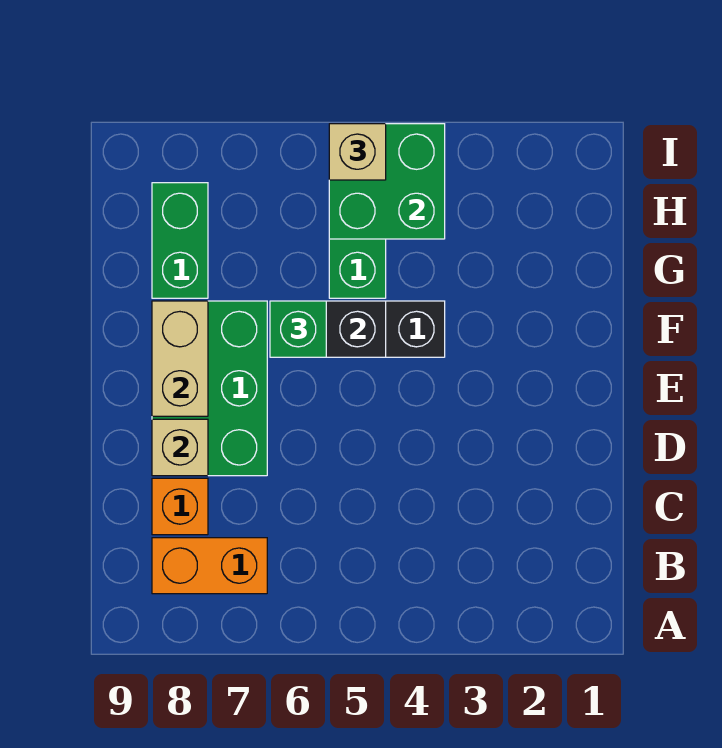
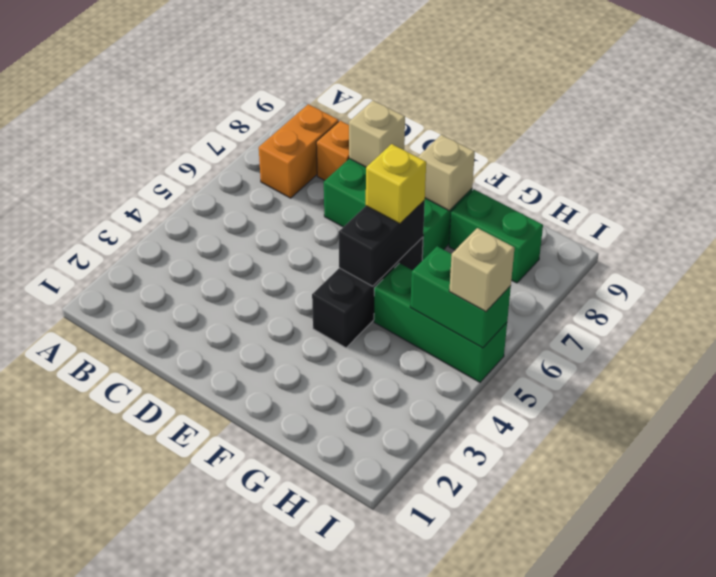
tan 1x2 brick [152,301,208,416] -> tan 1x1 brick [418,135,475,211]
green 1x1 brick [270,301,326,357] -> yellow 1x1 brick [366,144,426,224]
green 2x2 brick [329,124,445,239] -> green 1x2 brick [410,246,511,348]

